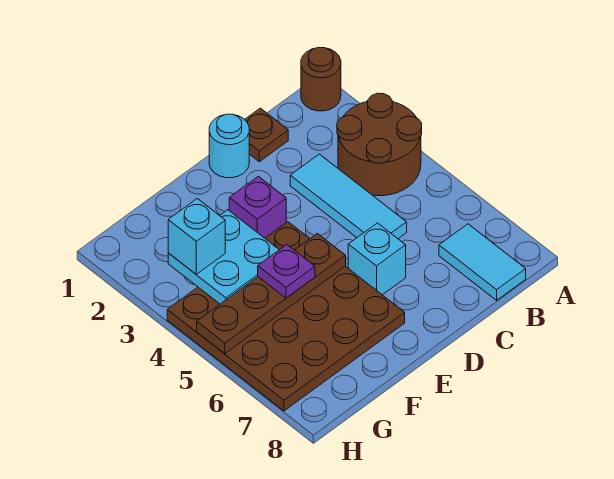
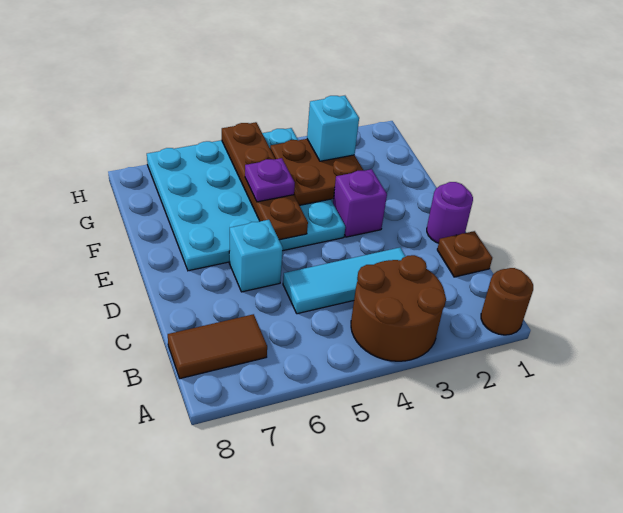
cyan 1x2 tile [439,224,526,300] -> brown 1x2 tile [168,314,267,379]
cyan 1x1 round brick [209,114,249,178] -> purple 1x1 round brick [427,182,473,243]
brown 4x4 plate [167,222,405,411] -> cyan 4x4 plate [147,128,345,271]
cyan 2x2 plate [168,210,279,304] -> brown 2x2 plate [270,139,364,205]

